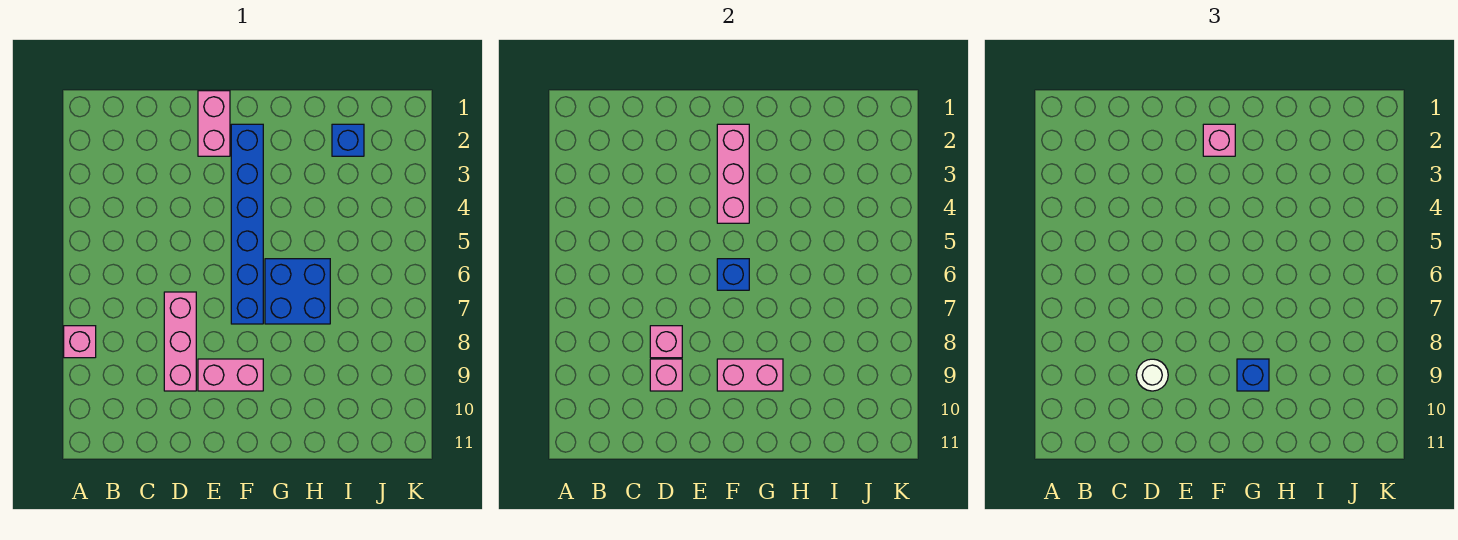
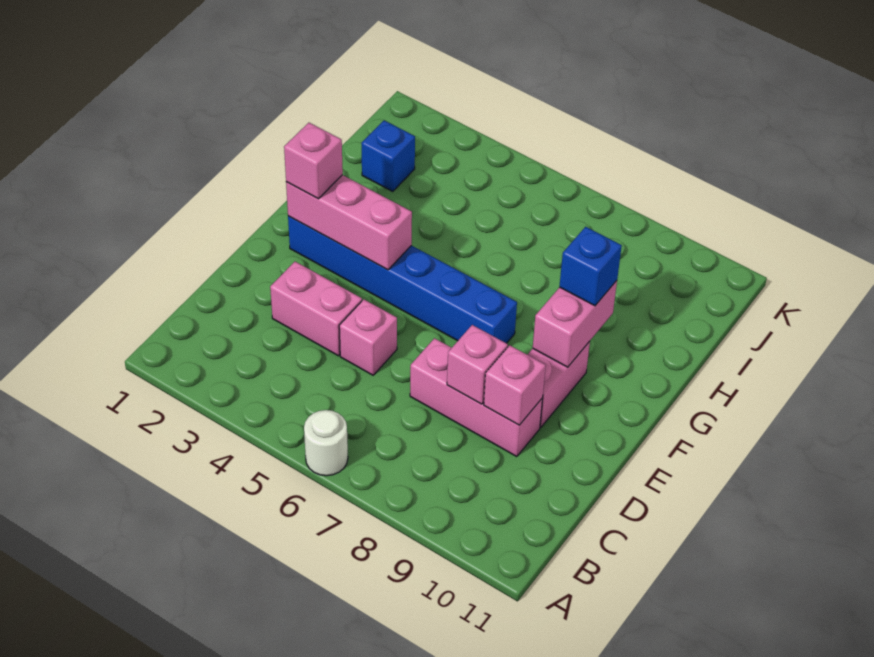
pink 1x1 brick [64,326,96,358] -> pink 1x1 brick moved to [339,299,397,375]
white 1x1 round brick [1136,359,1168,391] -> white 1x1 round brick moved to [304,410,348,476]
pink 1x2 brick [198,91,230,156] -> pink 1x2 brick moved to [270,262,362,356]
blue 1x1 brick [717,259,749,290] -> none
blue 2x2 brick [265,259,330,324] -> none

